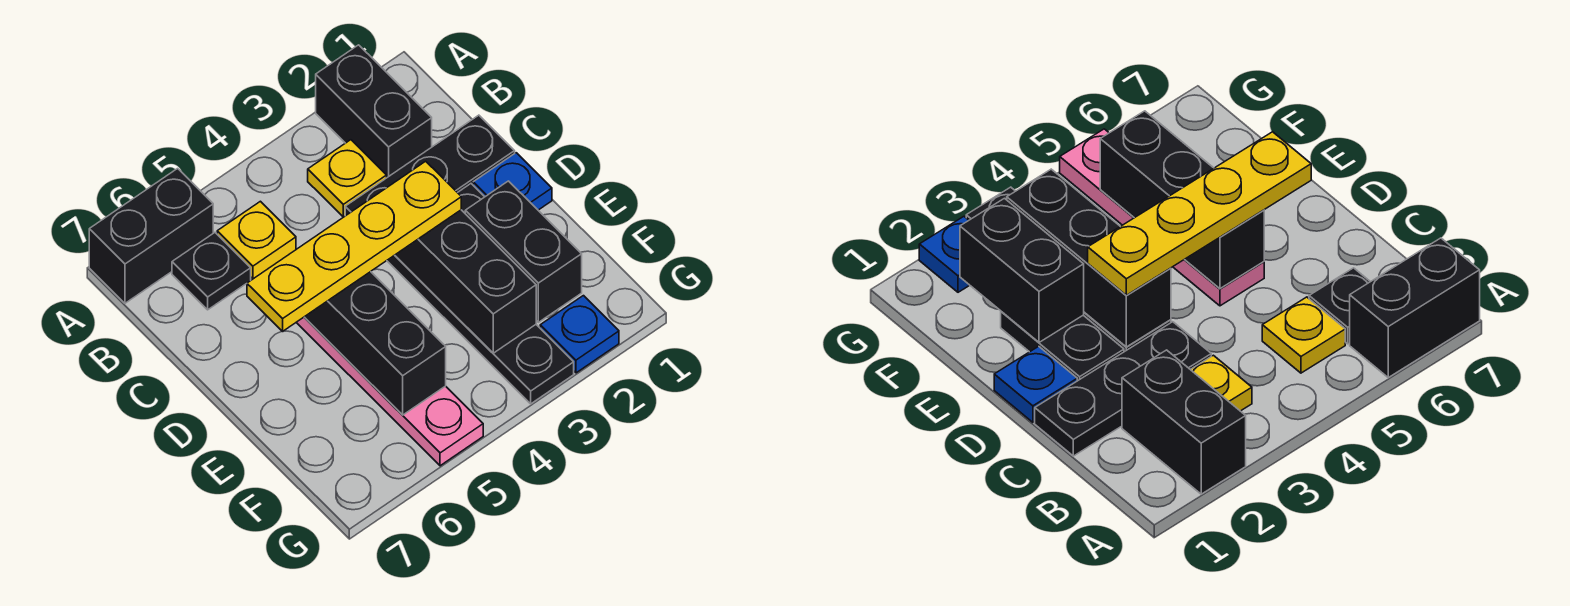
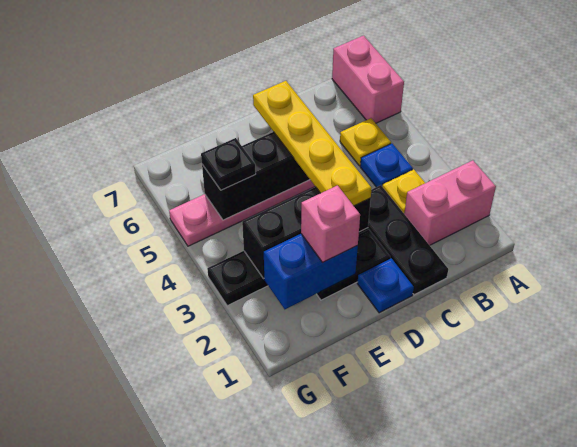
black 1x2 brick [316,45,432,177] -> pink 1x2 brick [404,160,496,245]
black 1x2 brick [89,169,213,303] -> pink 1x2 brick [332,36,404,123]
black 1x1 plate [172,233,251,310] -> black 1x1 plate moved to [201,138,256,190]
black 1x2 brick [465,181,582,322] -> blue 1x2 brick [264,234,358,309]
none -> pink 1x1 brick [301,186,360,262]
blue 1x1 plate [540,296,619,373] -> blue 1x1 plate moved to [360,144,413,187]

